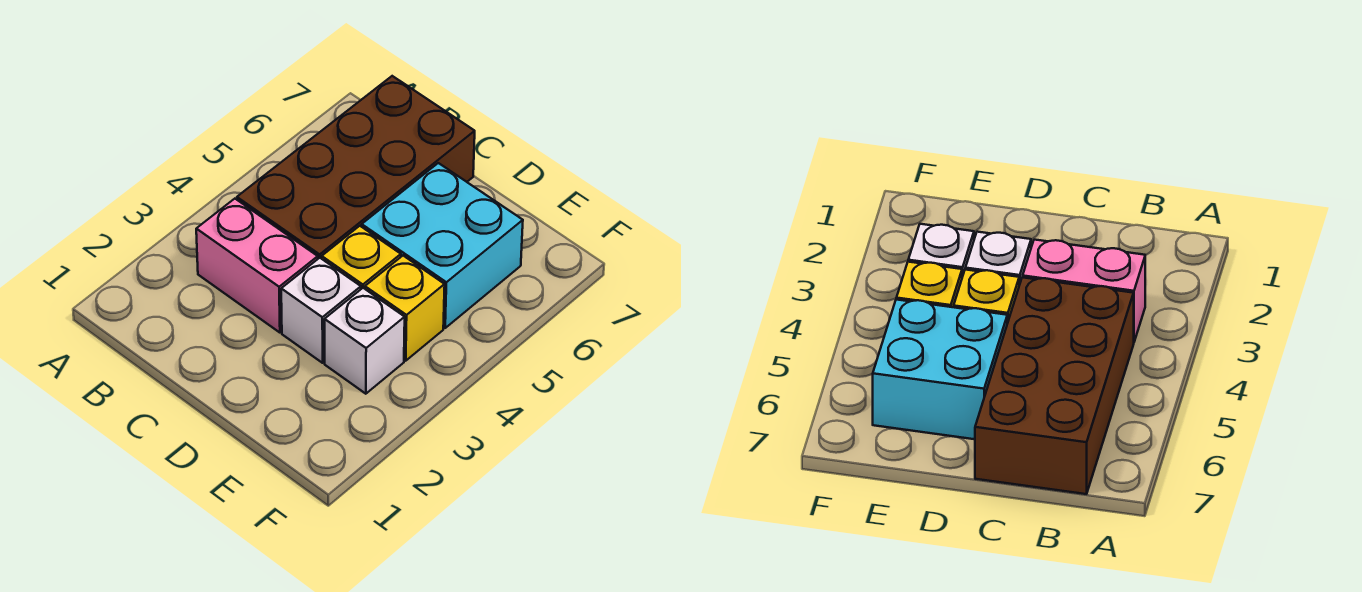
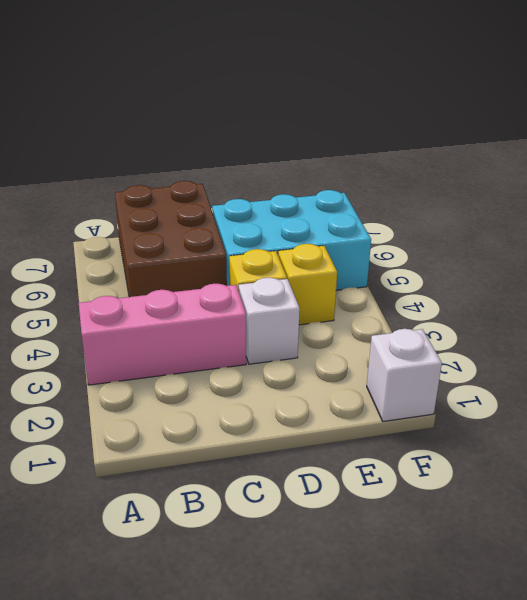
pink 1x2 brick [196,199,318,333] -> pink 1x3 brick [79,284,246,385]
brown 2x4 brick [237,76,475,259] -> brown 2x3 brick [115,181,227,297]
cyan 2x2 brick [362,163,523,328] -> cyan 2x3 brick [212,190,371,290]
white 1x1 brick [325,288,405,394] -> white 1x1 brick moved to [367,329,442,421]

